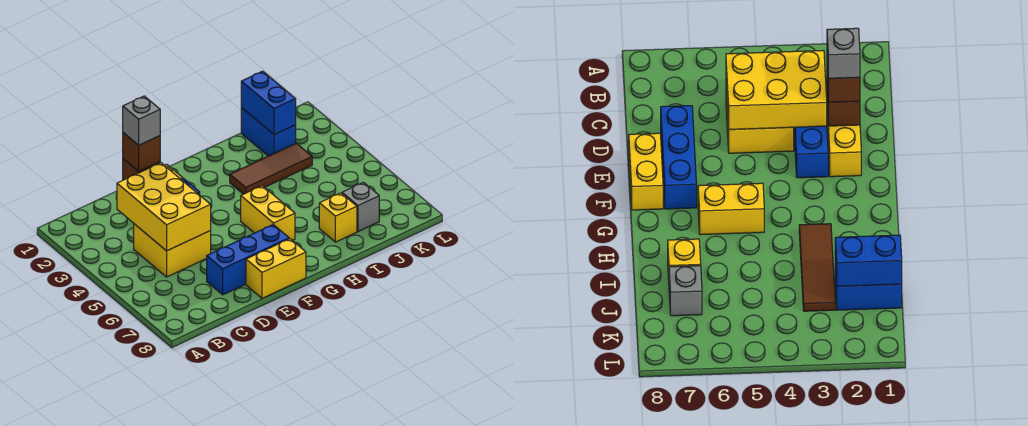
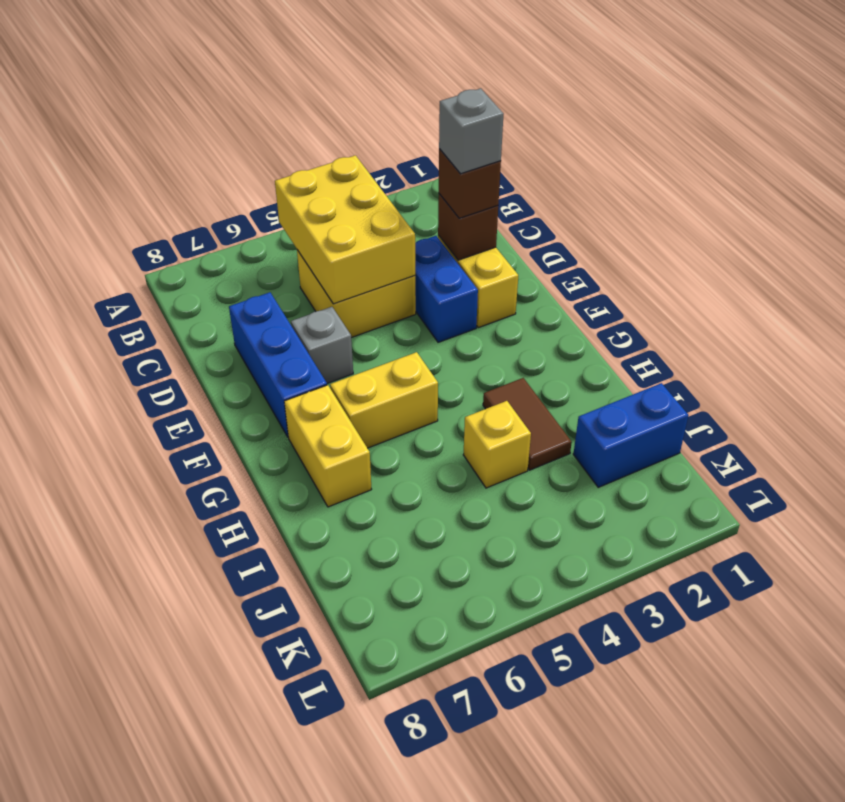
yellow 2x3 brick [117,163,211,251] -> yellow 2x3 brick turned to [275,155,415,304]
yellow 1x2 brick [246,239,306,298] -> yellow 1x2 brick moved to [284,385,372,507]
brown 1x3 tile [230,143,312,194] -> brown 1x2 tile [483,378,572,470]
yellow 1x1 brick [319,193,357,242] -> yellow 1x1 brick moved to [463,401,531,488]
blue 1x2 brick [241,71,296,135] -> none
grey 1x1 brick [342,182,379,232] -> grey 1x1 brick moved to [291,307,353,383]

